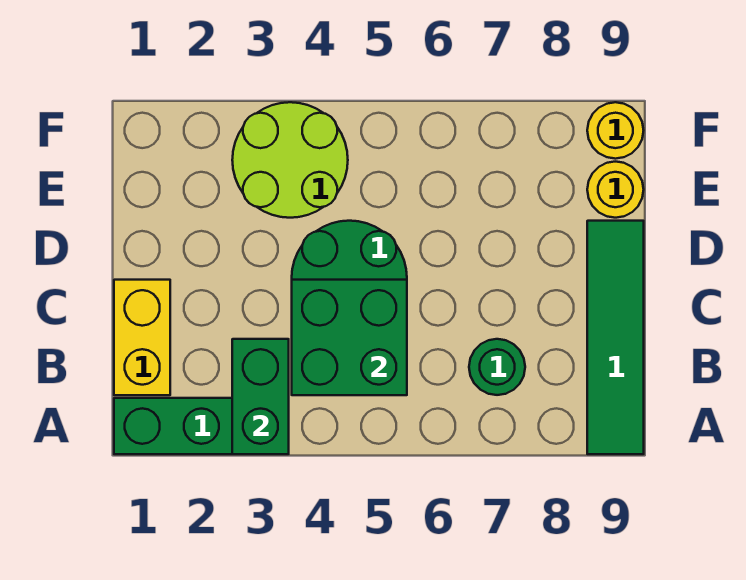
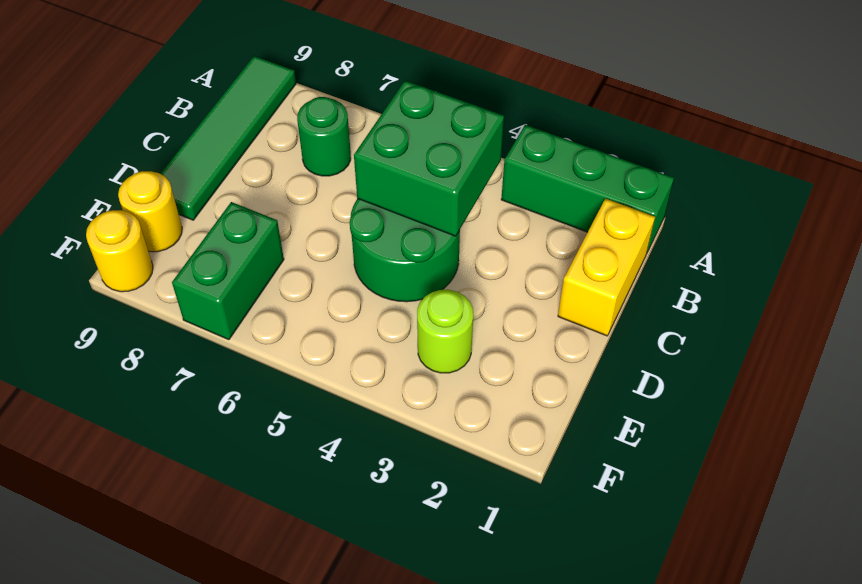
green 1x2 brick [232,339,289,454] -> green 1x2 brick moved to [172,202,284,340]
lime 2x2 round brick [232,102,348,218] -> lime 1x1 round brick [417,290,473,373]

